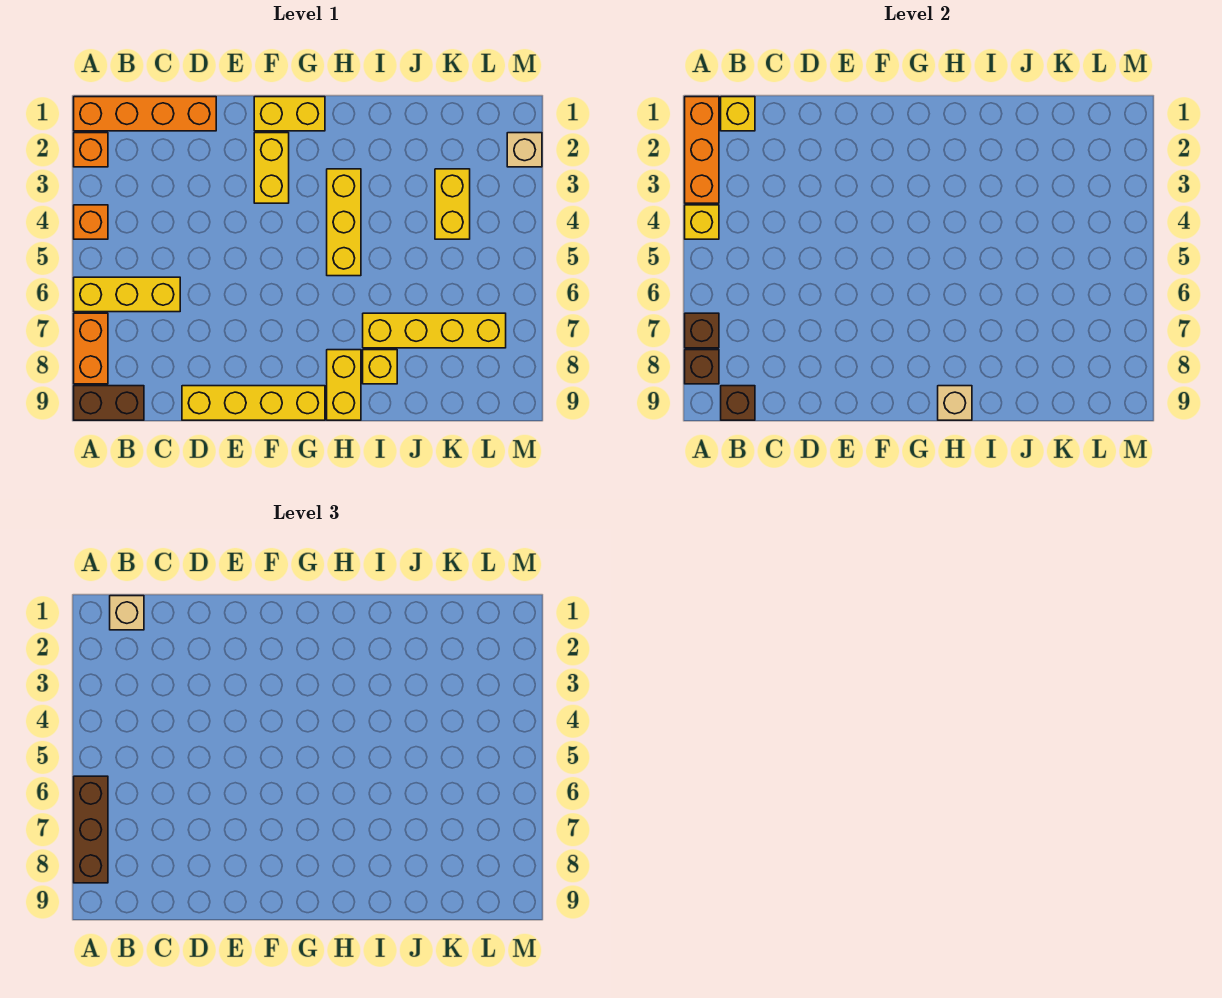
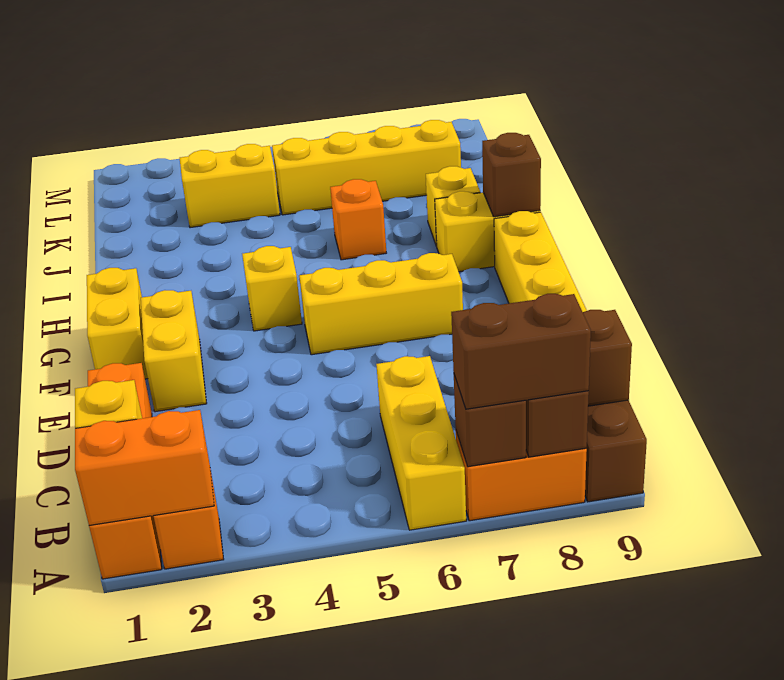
orange 1x3 brick [685,97,719,203] -> orange 1x2 brick [75,410,214,525]
orange 1x1 brick [74,205,108,239] -> orange 1x1 brick moved to [330,179,386,260]
yellow 1x1 brick [685,205,719,239] -> yellow 1x1 brick moved to [242,246,302,331]
brown 1x3 brick [74,776,108,883] -> brown 1x2 brick [451,294,591,409]
tan 1x1 brick [110,596,144,630] -> none
yellow 1x2 brick [254,133,289,203] -> yellow 1x2 brick turned to [141,290,207,412]
yellow 1x3 brick [327,169,361,276] -> yellow 1x3 brick moved to [299,253,463,355]
tan 1x1 brick [938,386,972,420] -> brown 1x1 brick [482,133,541,217]
yellow 1x4 brick [363,313,506,348] -> yellow 1x4 brick turned to [272,120,461,215]
tan 1x1 brick [507,133,542,167] -> none

